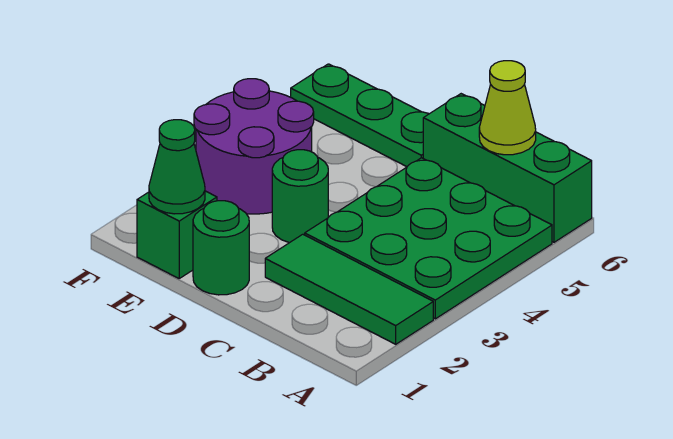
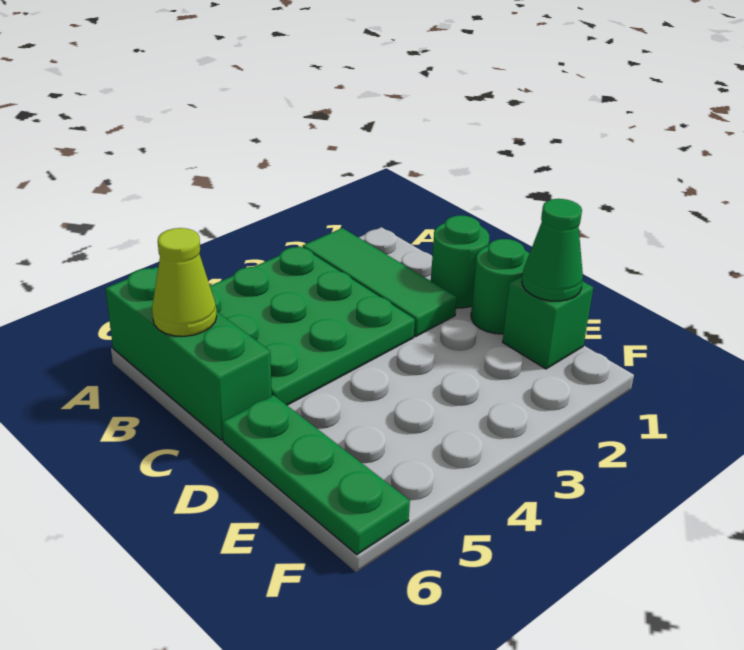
green 1x1 round brick [272,150,328,243] -> green 1x1 round brick moved to [431,215,489,308]
purple 2x2 round brick [194,79,314,214] -> none

